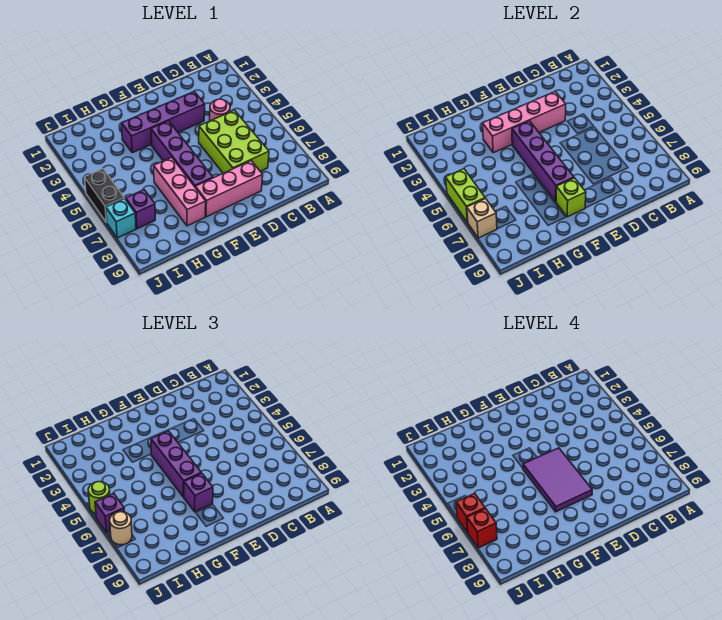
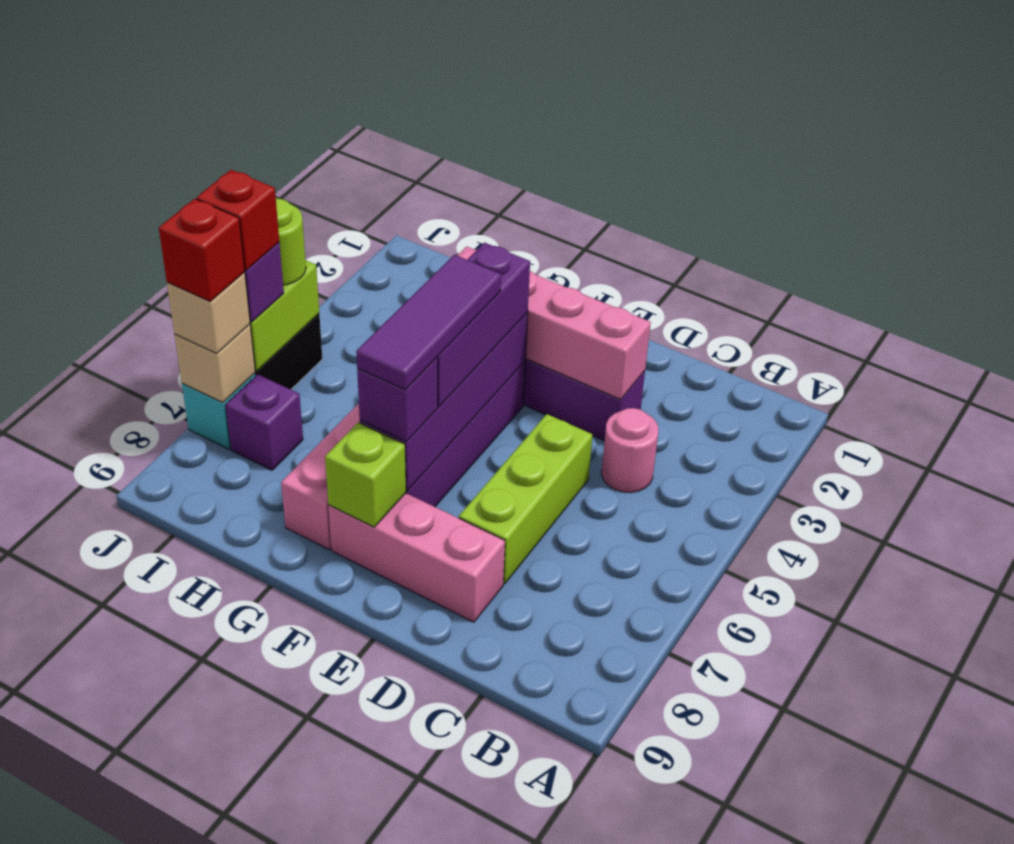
lime 2x3 brick [199,110,269,173] -> lime 1x3 brick [459,414,592,584]
purple 2x3 tile [523,448,592,512] -> purple 1x3 tile [356,255,501,390]
tan 1x1 round brick [110,512,132,545] -> tan 1x1 brick [167,272,250,354]

